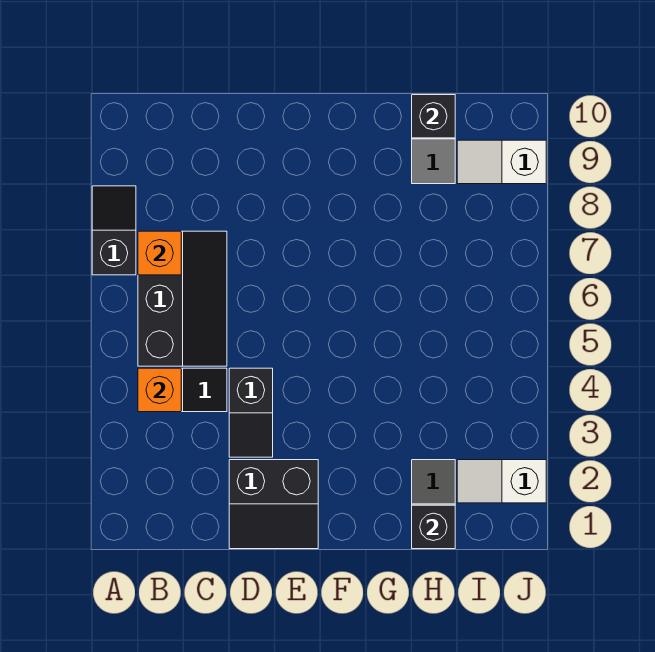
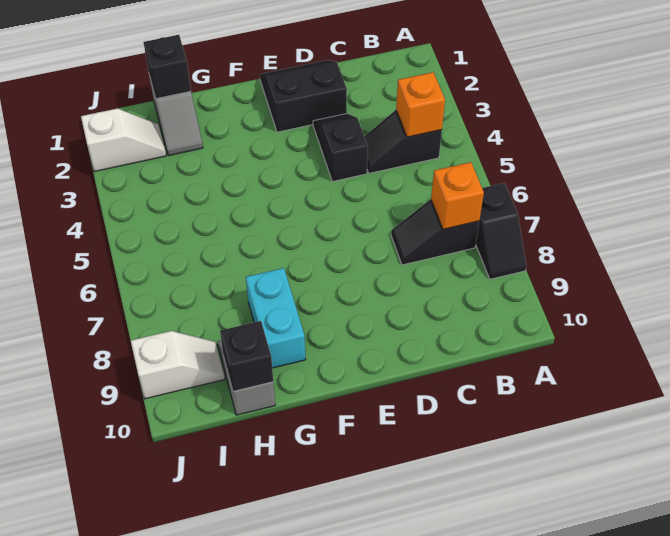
black 2x3 slope [138,231,227,366] -> black 1x2 slope [391,200,479,265]
none -> cyan 1x2 brick [246,268,305,368]

